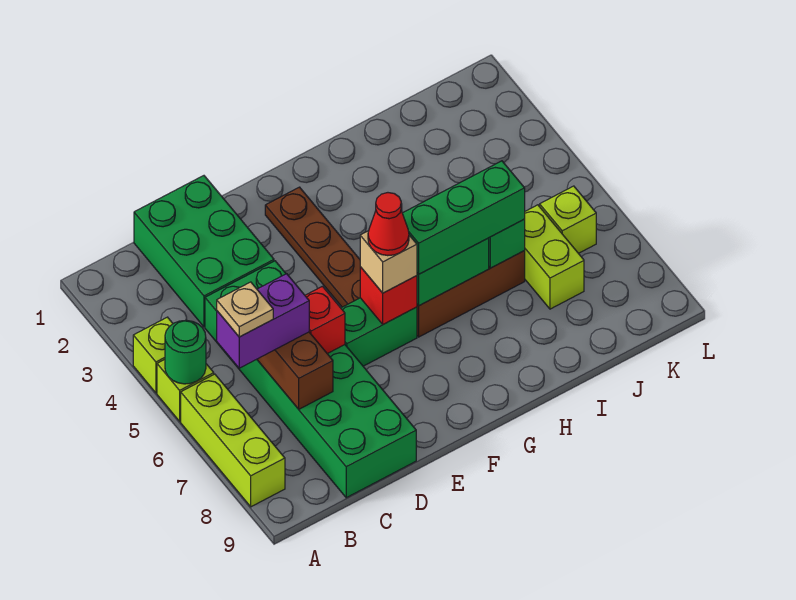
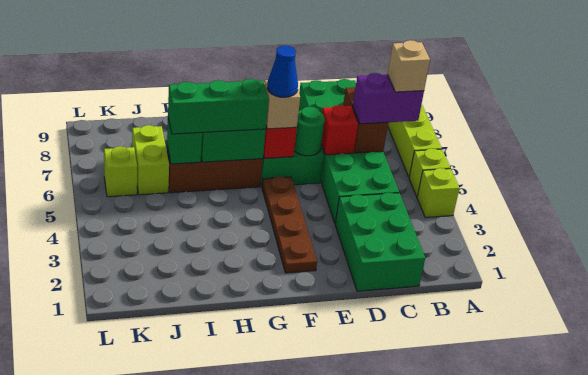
green 1x1 round brick [165,320,206,384] -> green 1x1 round brick moved to [294,107,325,156]
tan 1x1 plate [217,282,273,337] -> tan 1x1 brick [388,40,430,92]
red 1x1 cone [368,193,409,256] -> blue 1x1 cone [267,45,298,97]

